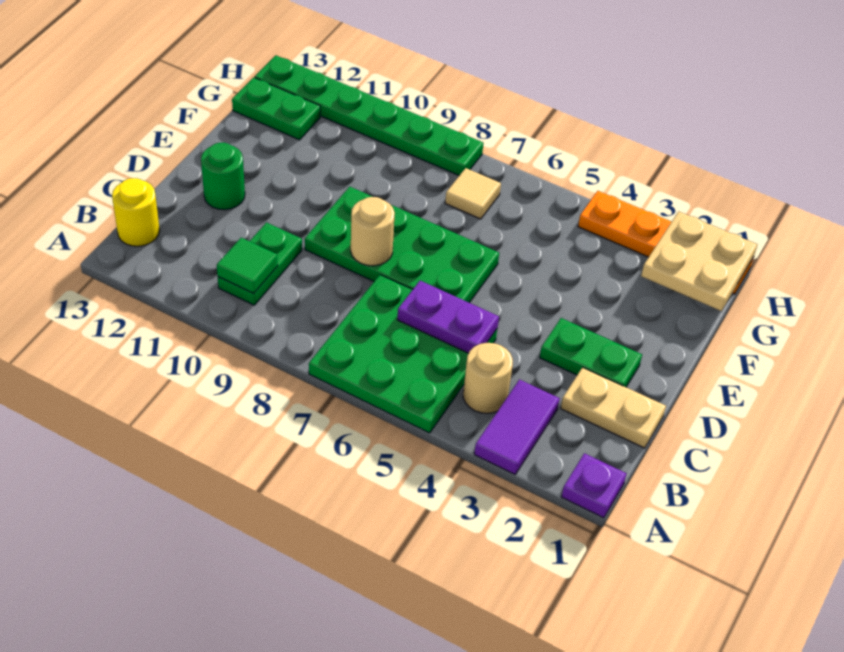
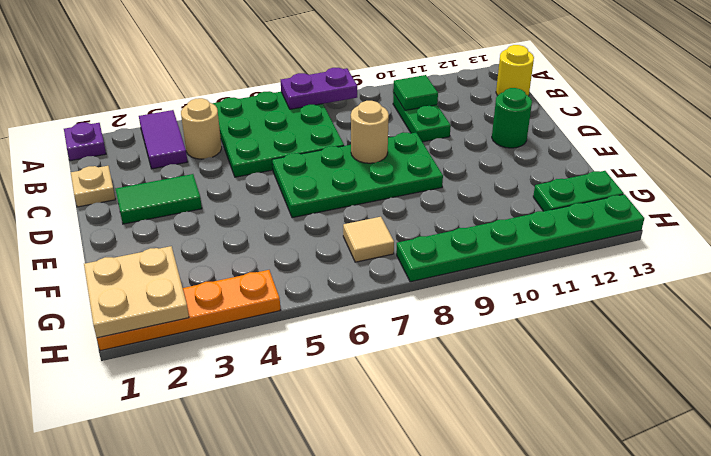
tan 1x2 plate [561,368,666,448] -> tan 1x1 plate [71,166,116,207]
purple 1x2 plate [397,281,499,353] -> purple 1x2 plate moved to [281,68,357,109]
green 1x2 plate [540,318,642,387] -> green 1x2 tile [116,174,202,224]

